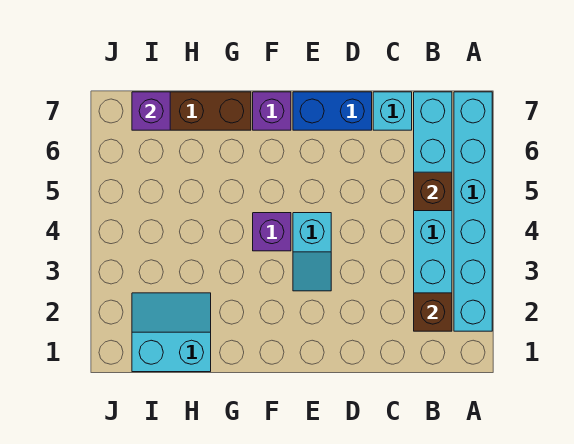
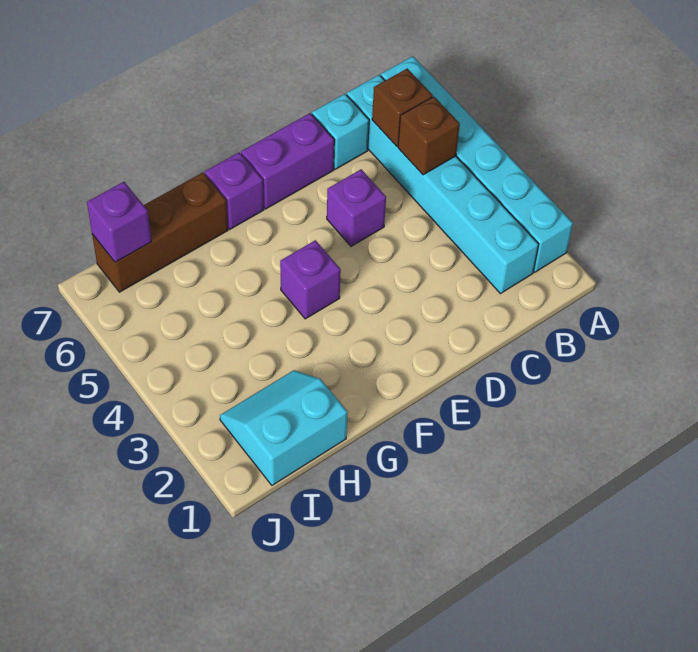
brown 1x1 brick [414,293,452,331] -> brown 1x1 brick moved to [372,69,433,146]
none -> purple 1x1 brick [327,169,386,246]
blue 1x2 brick [293,92,372,130] -> purple 1x2 brick [241,113,334,209]
cyan 1x2 slope [293,213,331,291] -> none

